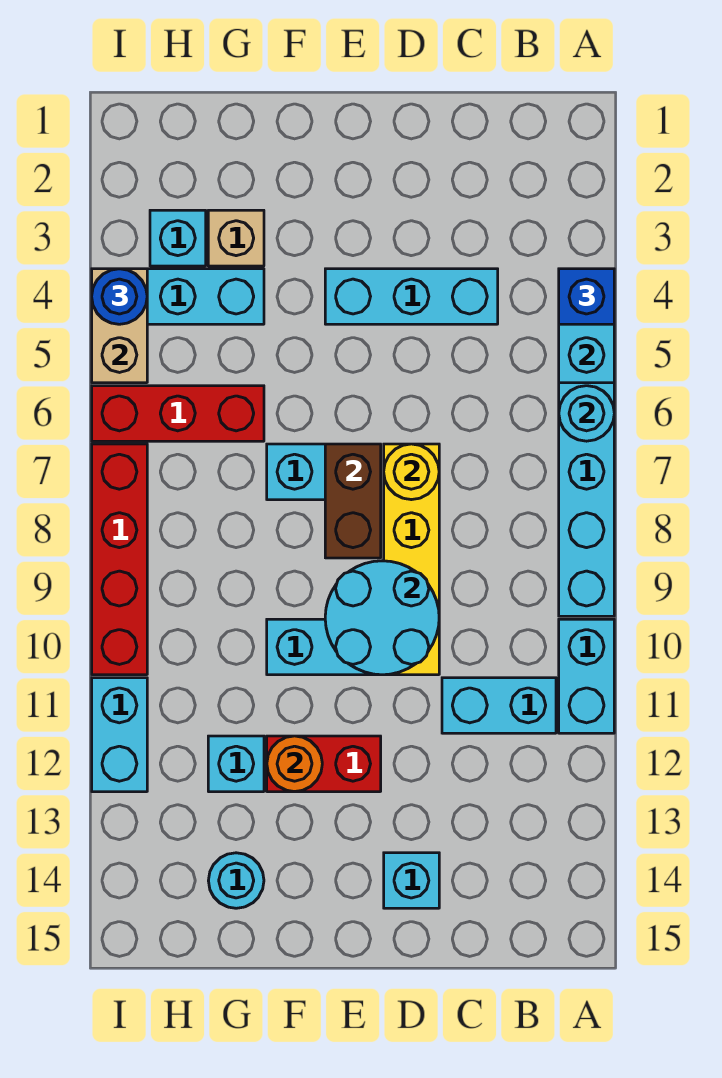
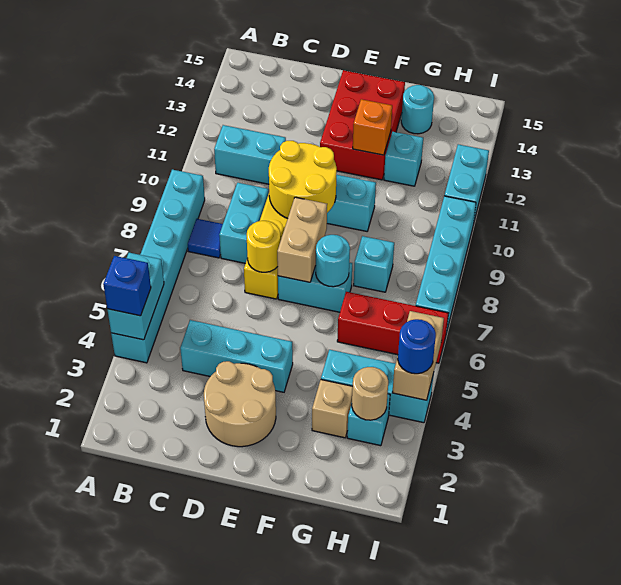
cyan 1x1 round brick [559,386,614,441] -> cyan 1x1 round brick moved to [316,235,350,287]
cyan 1x2 brick [559,619,614,733] -> cyan 1x2 brick moved to [219,183,269,263]
none -> blue 1x1 tile [188,219,223,258]
none -> tan 2x2 round brick [204,361,276,447]
cyan 2x2 round brick [325,561,439,675] -> yellow 2x2 round brick [269,141,337,219]
cyan 1x1 brick [384,853,439,908] -> cyan 1x1 brick moved to [354,236,394,292]
brown 1x2 brick [325,444,381,558] -> tan 1x2 brick [277,197,327,282]
red 1x2 brick [267,736,381,792] -> red 2x3 brick [320,70,405,180]
orange 1x1 round brick [267,736,322,792] -> orange 1x1 brick [353,99,392,155]
none -> tan 1x1 round brick [352,367,388,420]
red 1x4 brick [92,444,147,675] -> cyan 1x4 brick [416,196,476,332]

